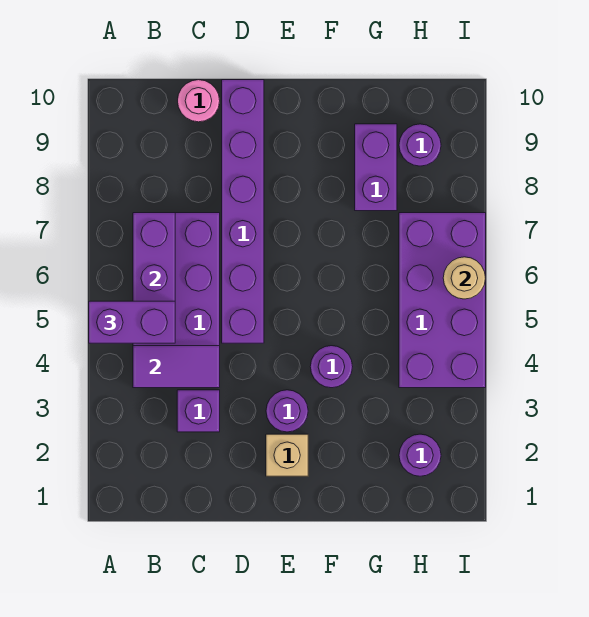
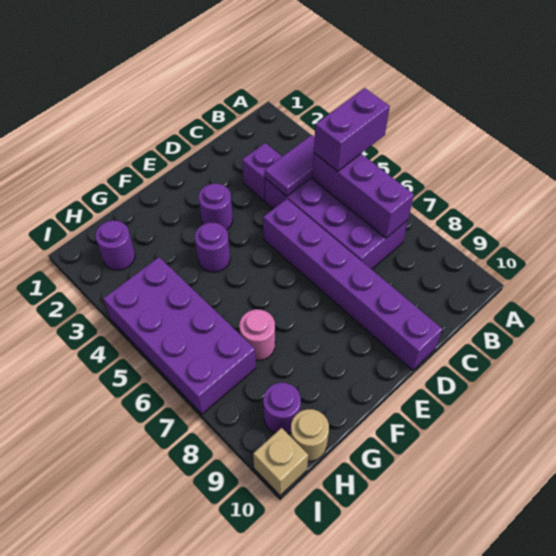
pink 1x1 round brick [178,80,220,122] -> pink 1x1 round brick moved to [239,309,275,360]
tan 1x1 brick [266,434,308,476] -> tan 1x1 brick moved to [253,428,308,495]
purple 1x2 brick [355,124,397,211] -> none
tan 1x1 round brick [443,257,486,299] -> tan 1x1 round brick moved to [291,409,329,461]

